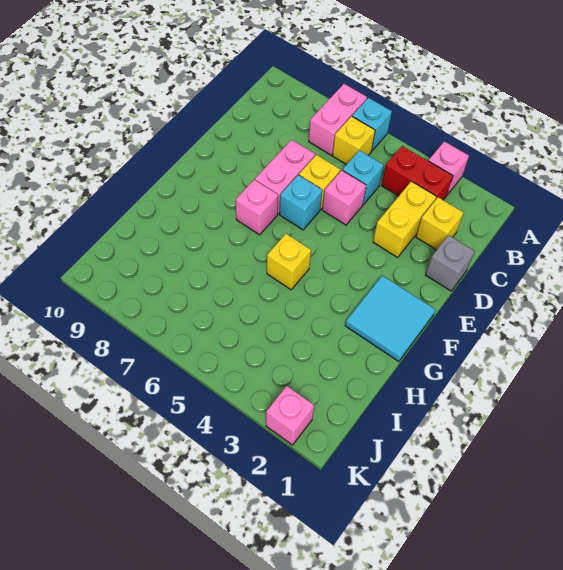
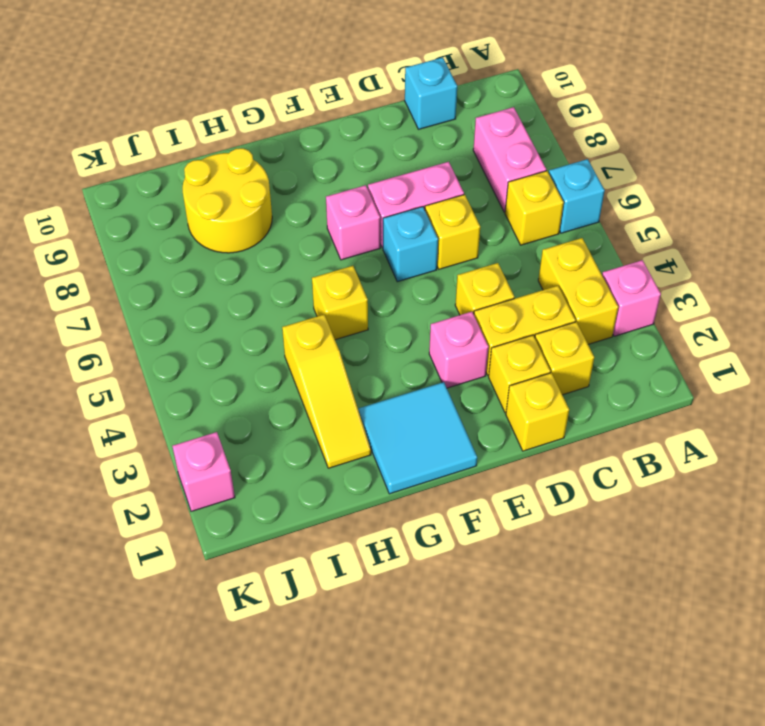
pink 1x2 brick [309,84,367,155] -> pink 1x2 brick turned to [473,107,546,212]
red 1x2 brick [381,146,453,200] -> yellow 1x2 brick [538,238,618,344]
cyan 1x1 brick [343,150,384,204] -> cyan 1x1 brick moved to [405,57,457,129]
grey 1x1 brick [426,235,475,291] -> yellow 1x1 brick [506,373,569,451]
none -> yellow 1x1 brick [489,335,551,413]
none -> yellow 1x1 brick [455,263,514,315]
pink 1x1 brick [322,170,366,225] -> pink 1x1 brick moved to [429,312,489,388]
none -> yellow 1x3 slope [282,315,371,468]
none -> yellow 2x2 round brick [183,148,272,253]

